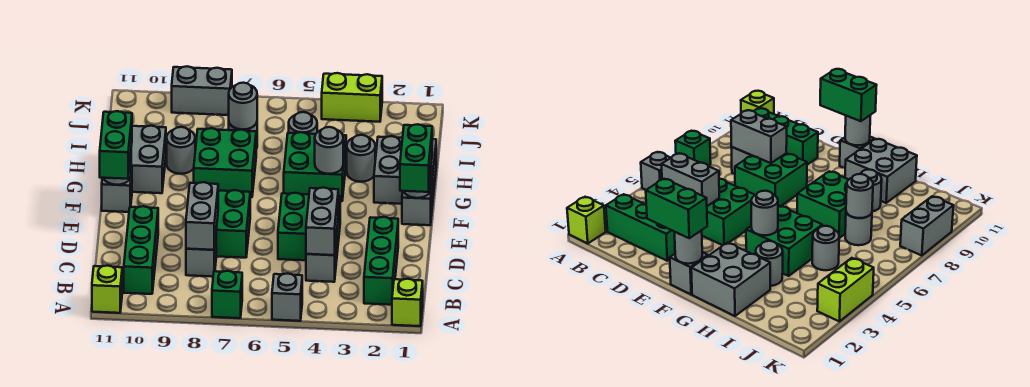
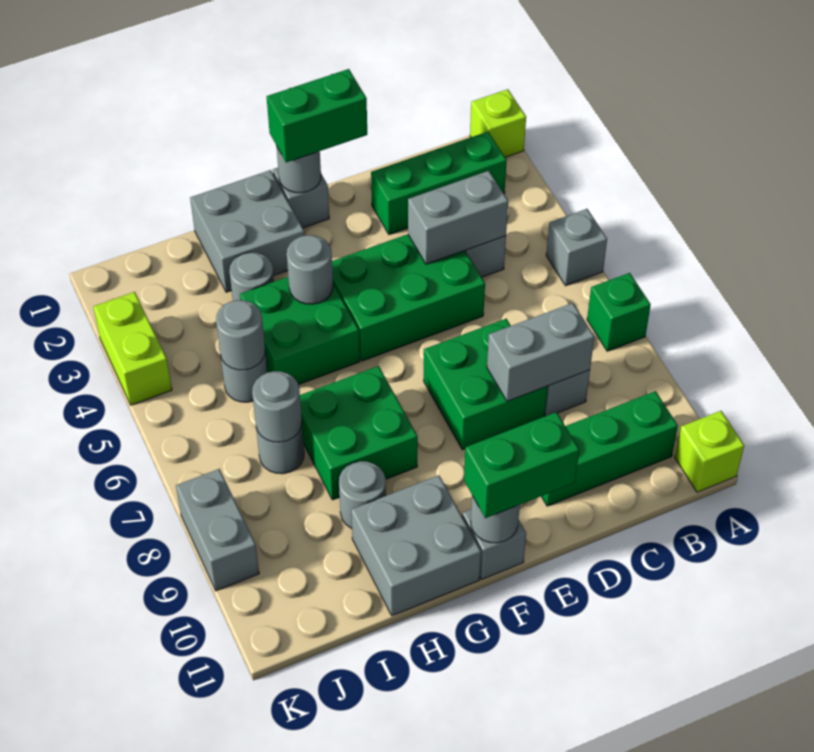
green 2x2 brick [278,193,340,261] -> green 2x3 brick [332,234,485,361]
none -> grey 1x1 round brick [216,300,265,370]

